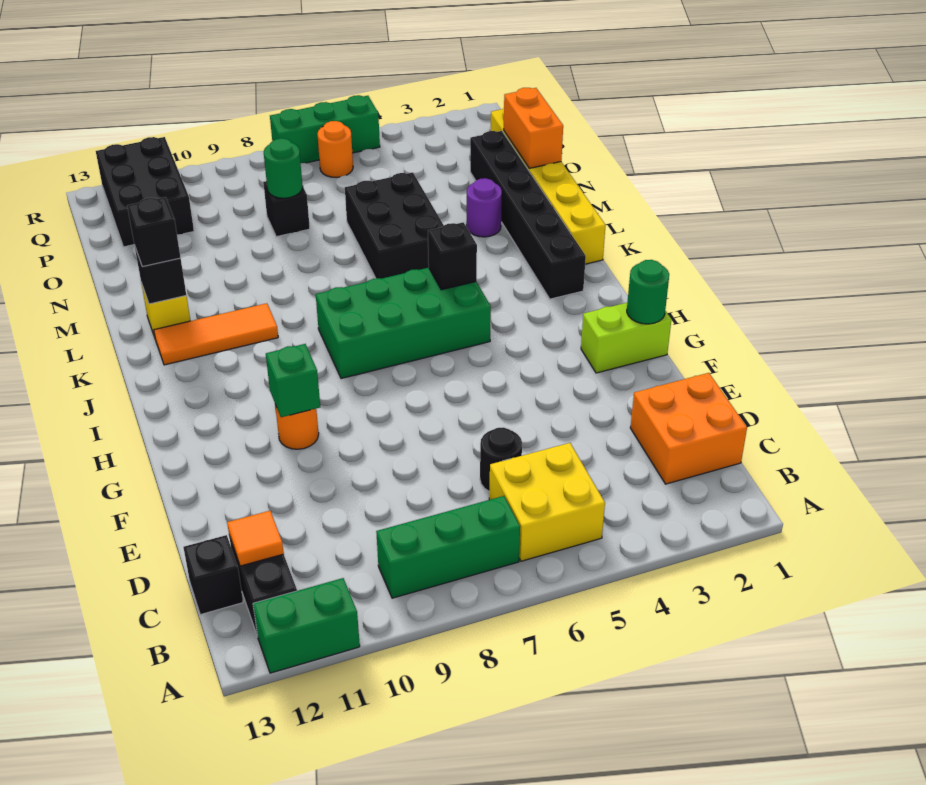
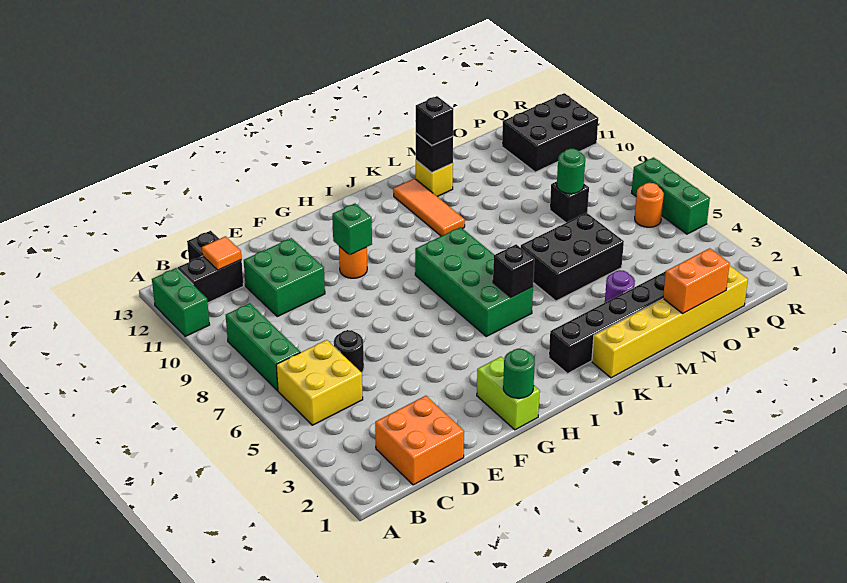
none -> green 2x2 brick [244,238,325,316]

